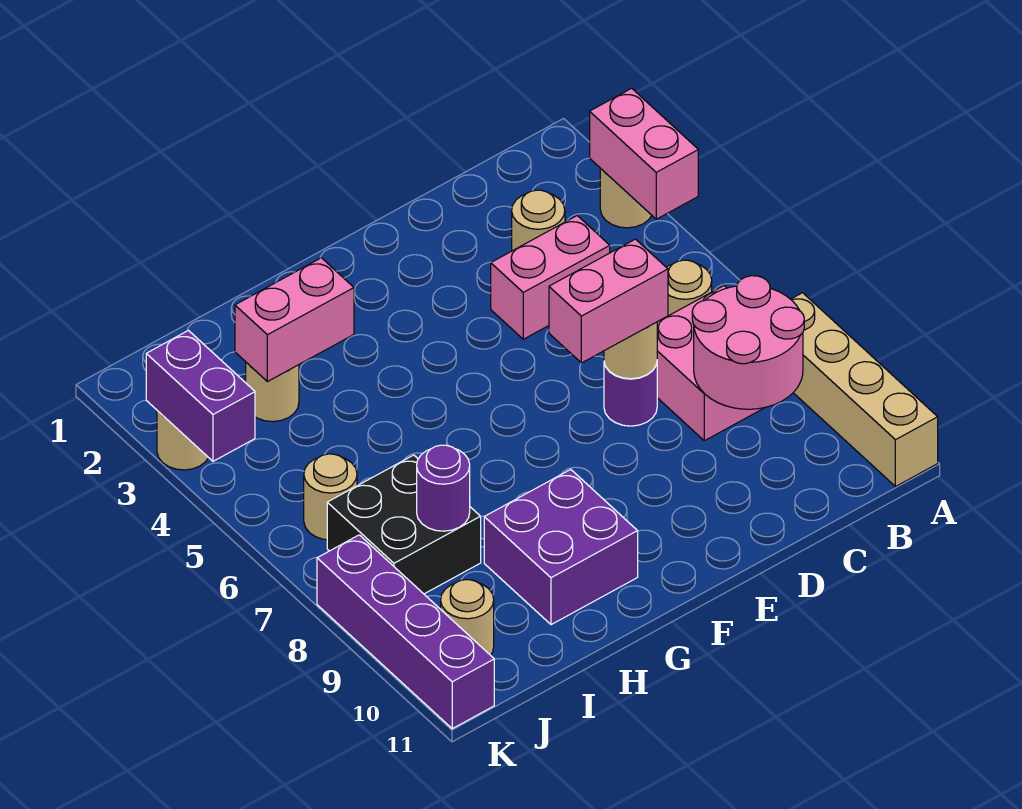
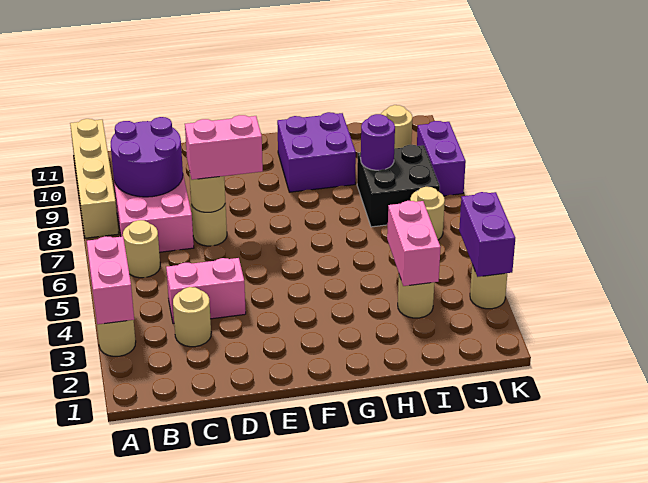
pink 2x2 round brick [692,276,804,409] -> purple 2x2 round brick [111,117,183,197]
purple 1x1 round brick [604,363,657,426] -> tan 1x1 round brick [191,203,227,246]
pink 1x2 brick [235,258,354,382] -> pink 1x2 brick turned to [387,201,441,286]
purple 1x4 brick [317,535,494,729] -> purple 1x2 brick [417,121,466,196]

